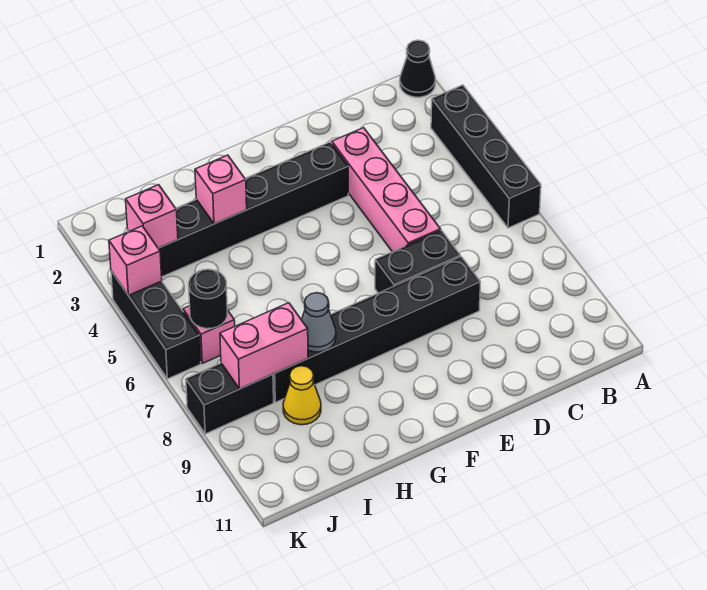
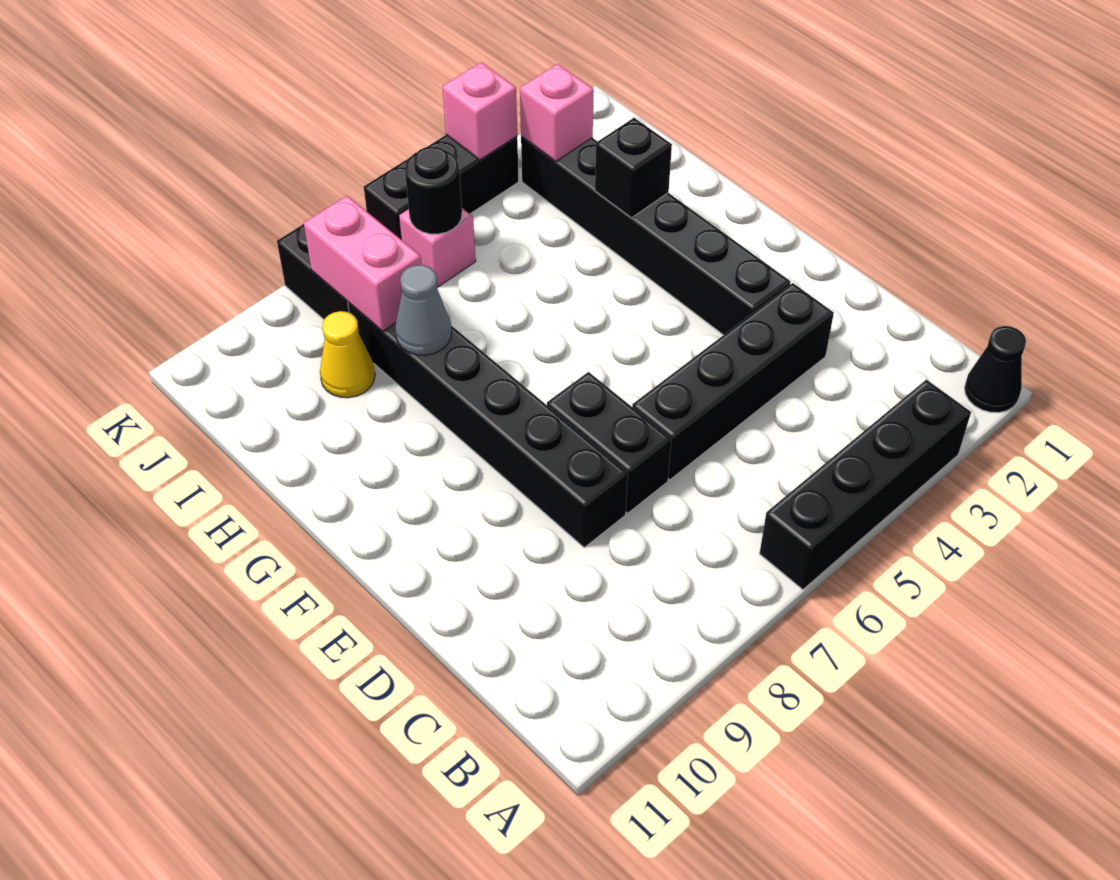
pink 1x4 brick [332,128,441,252] -> black 1x4 brick [632,283,834,480]
pink 1x1 brick [195,155,247,224] -> black 1x1 brick [595,118,672,218]

